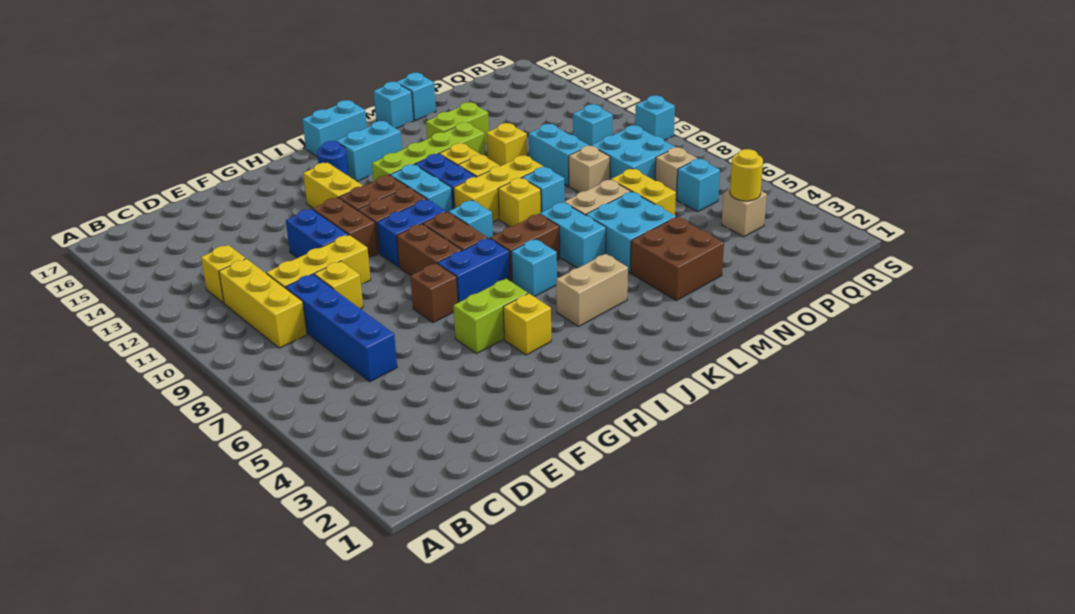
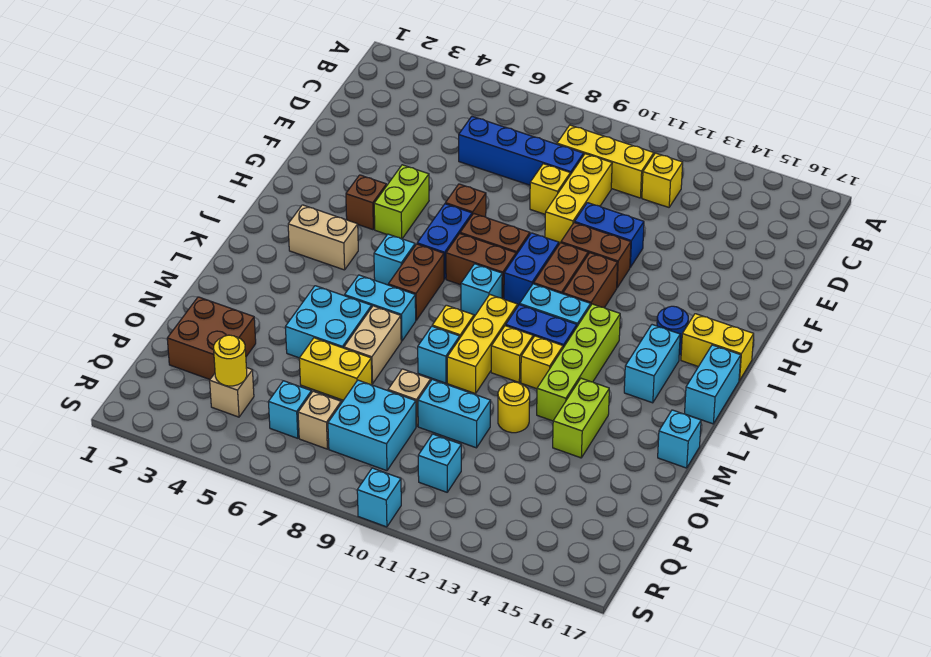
yellow 1x1 brick [503,293,551,355] -> brown 1x1 brick [346,175,386,230]
yellow 1x2 brick [303,163,363,208] -> yellow 1x2 brick moved to [681,314,754,381]
tan 1x2 brick [556,254,628,326] -> tan 1x2 brick turned to [288,205,358,270]
brown 2x2 brick [630,217,724,301] -> brown 2x2 brick moved to [167,297,256,379]
yellow 1x1 brick [486,123,527,166] -> yellow 1x1 round brick [498,382,530,433]
cyan 1x1 brick [397,73,436,121] -> none

